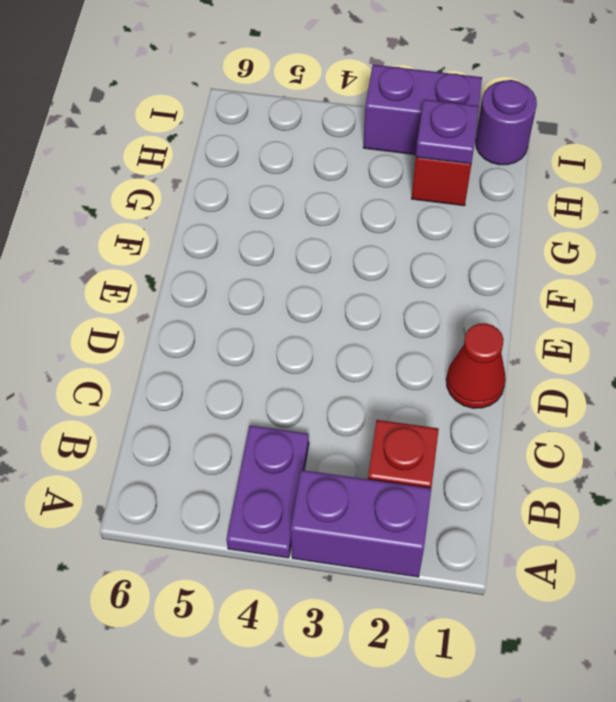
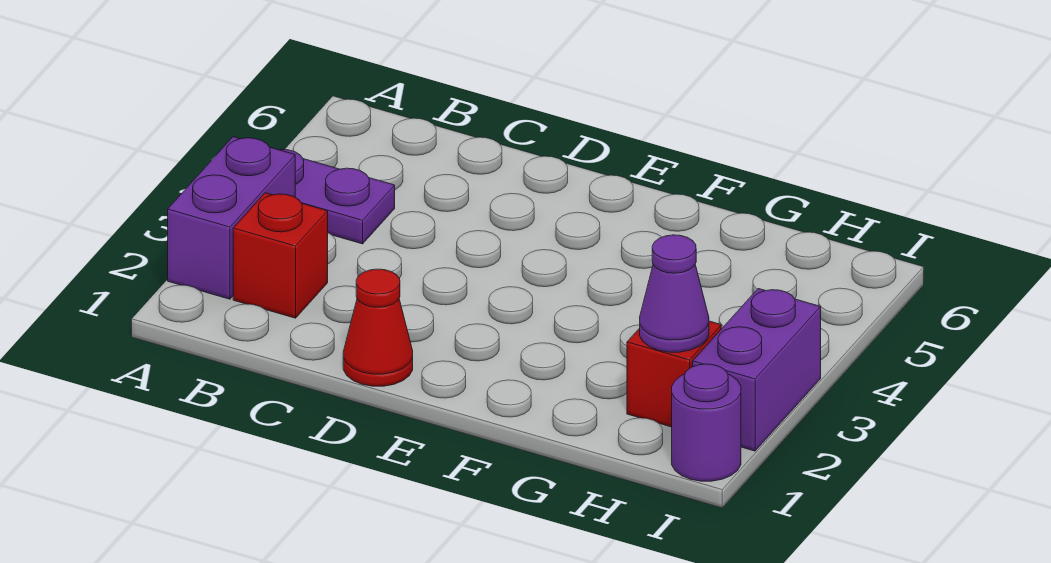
purple 1x1 plate [416,100,479,164] -> purple 1x1 cone [640,235,709,352]

